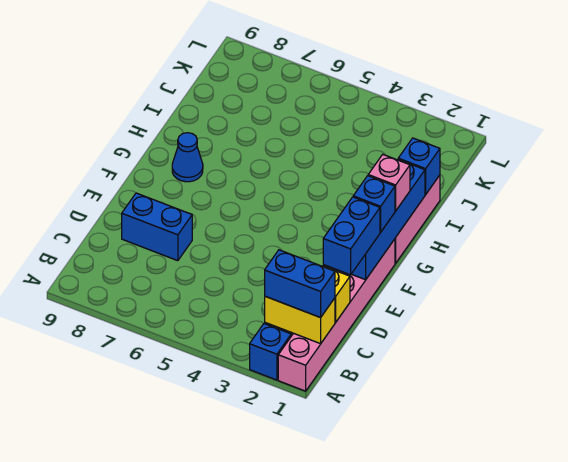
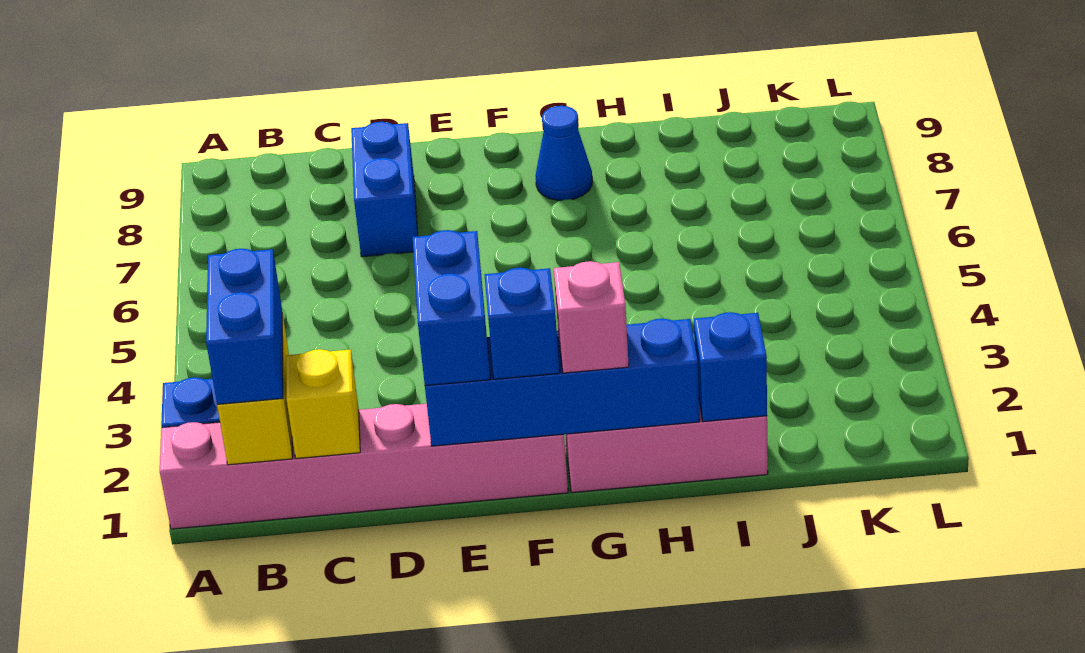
blue 1x2 brick [323,197,380,275] -> blue 1x2 brick turned to [413,230,490,386]

